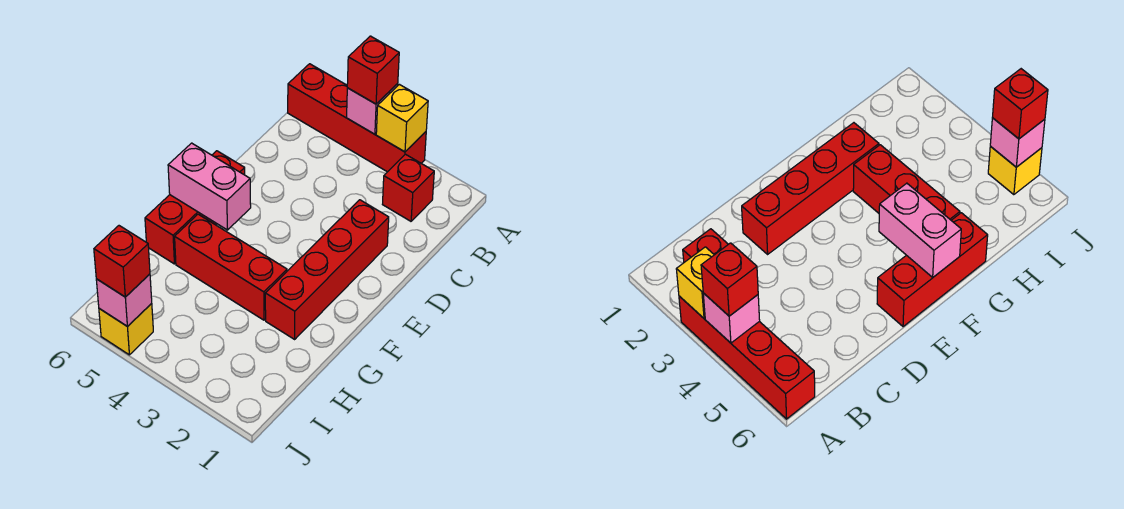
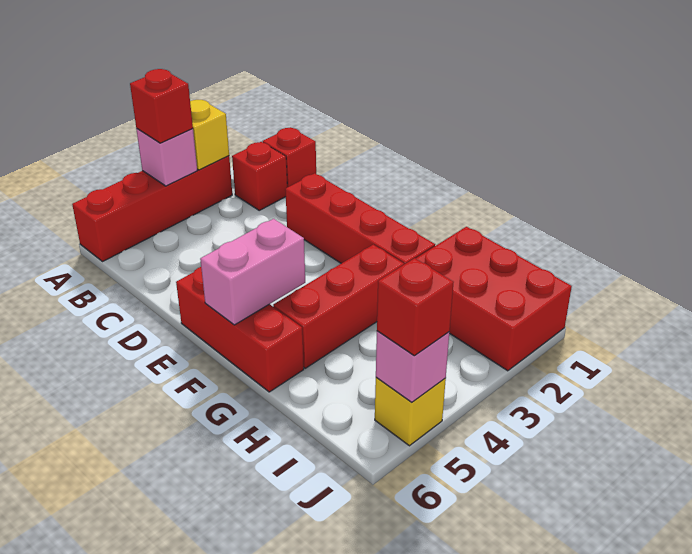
none -> red 1x1 brick [263,127,316,187]
none -> red 2x3 brick [416,227,572,371]

